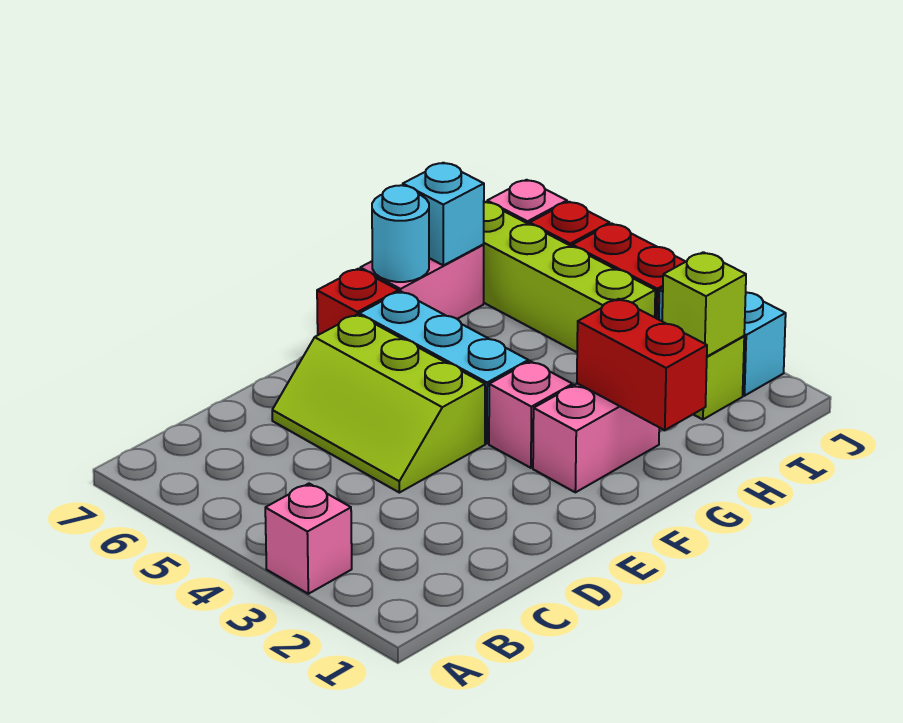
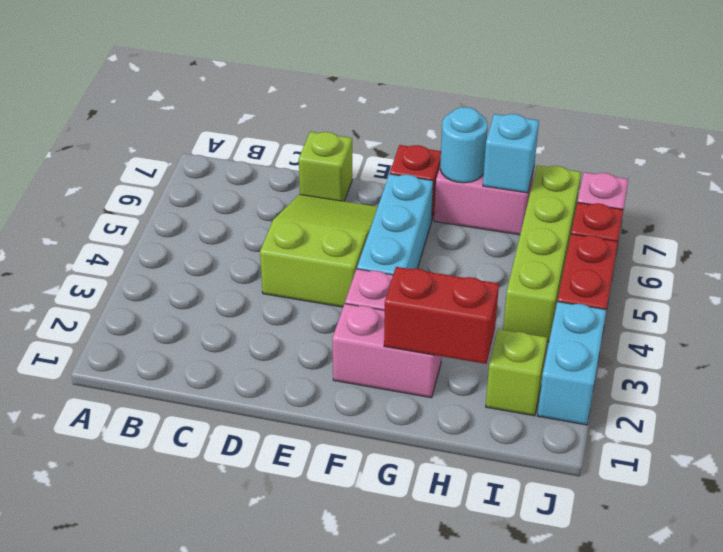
pink 1x1 brick [265,484,352,594] -> none
lime 2x3 slope [272,314,485,493] -> lime 2x3 slope turned to [260,194,378,307]
red 1x2 brick [577,299,707,430] -> red 1x2 brick turned to [384,267,499,364]
lime 1x1 brick [662,252,746,356] -> lime 1x1 brick moved to [299,132,352,201]

